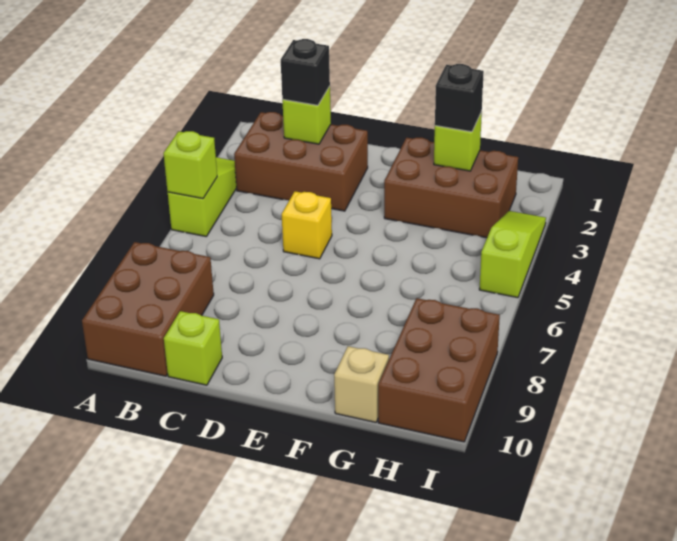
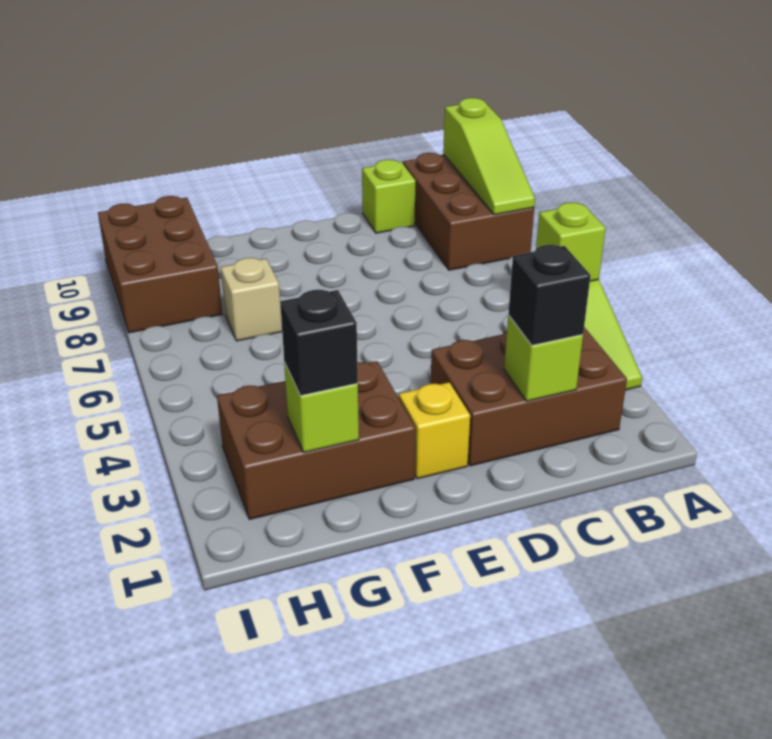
yellow 1x1 brick [282,191,332,259] -> yellow 1x1 brick moved to [399,382,470,479]
tan 1x1 brick [334,346,389,422] -> tan 1x1 brick moved to [221,258,282,341]
lime 1x3 slope [479,211,546,298] -> lime 1x3 slope moved to [443,98,535,215]

